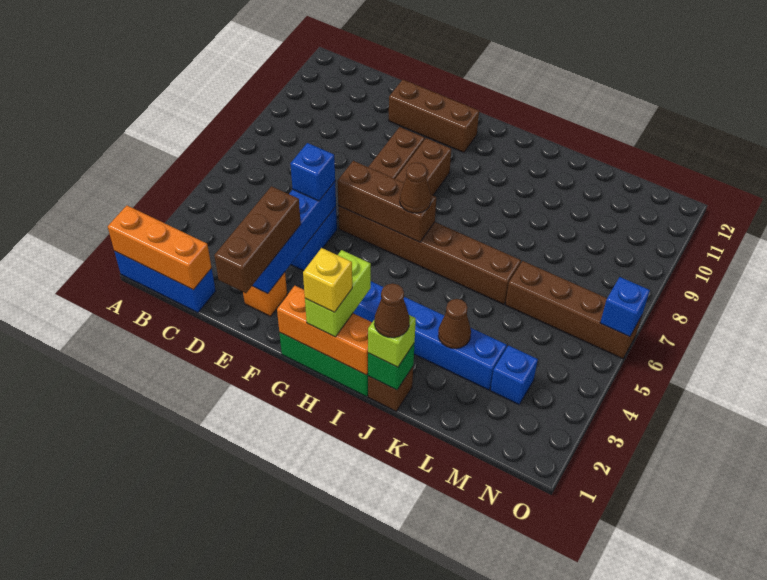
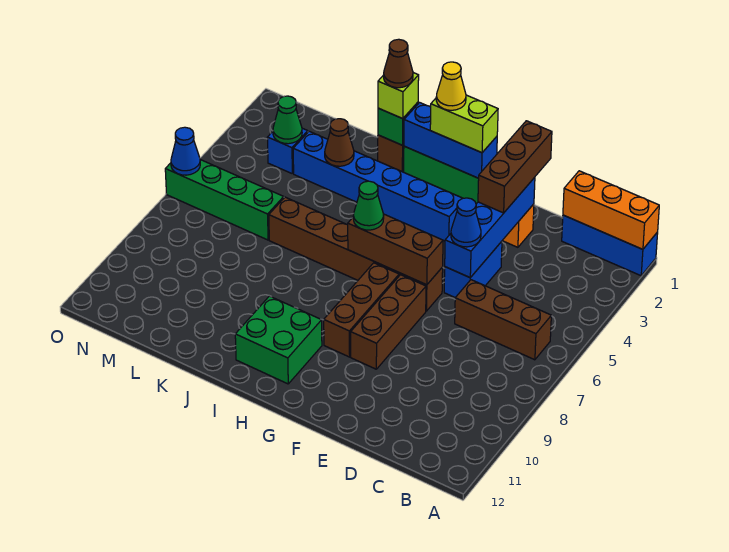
blue 1x1 brick [290,143,335,201] -> blue 1x1 cone [451,198,481,247]
brown 1x3 brick [389,80,479,153] -> brown 1x3 brick moved to [455,280,551,360]
orange 1x3 brick [277,286,372,375] -> blue 1x3 brick [404,103,497,178]
lime 1x2 brick [305,250,371,337] -> lime 1x2 brick turned to [430,95,498,153]
yellow 1x1 brick [303,248,352,312] -> yellow 1x1 cone [436,62,466,110]
brown 1x1 cone [400,163,431,213] -> green 1x1 cone [353,181,384,230]
none -> green 2x2 brick [235,296,322,384]
brown 1x4 brick [505,261,642,359] -> green 1x4 brick [165,160,284,240]
none -> green 1x1 cone [273,96,302,144]
blue 1x1 brick [600,277,650,337] -> blue 1x1 cone [171,127,200,175]

